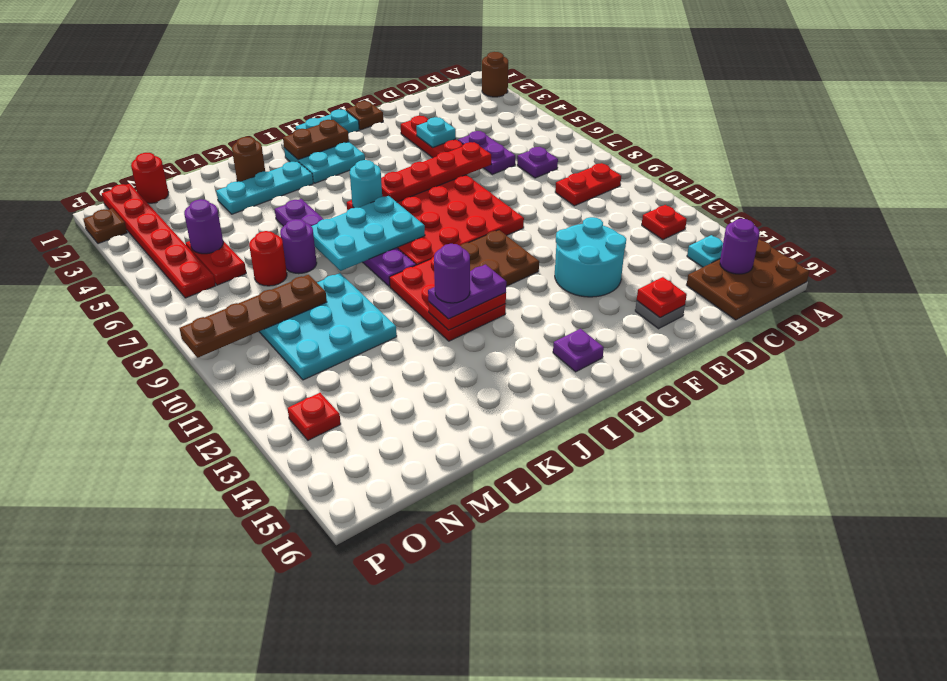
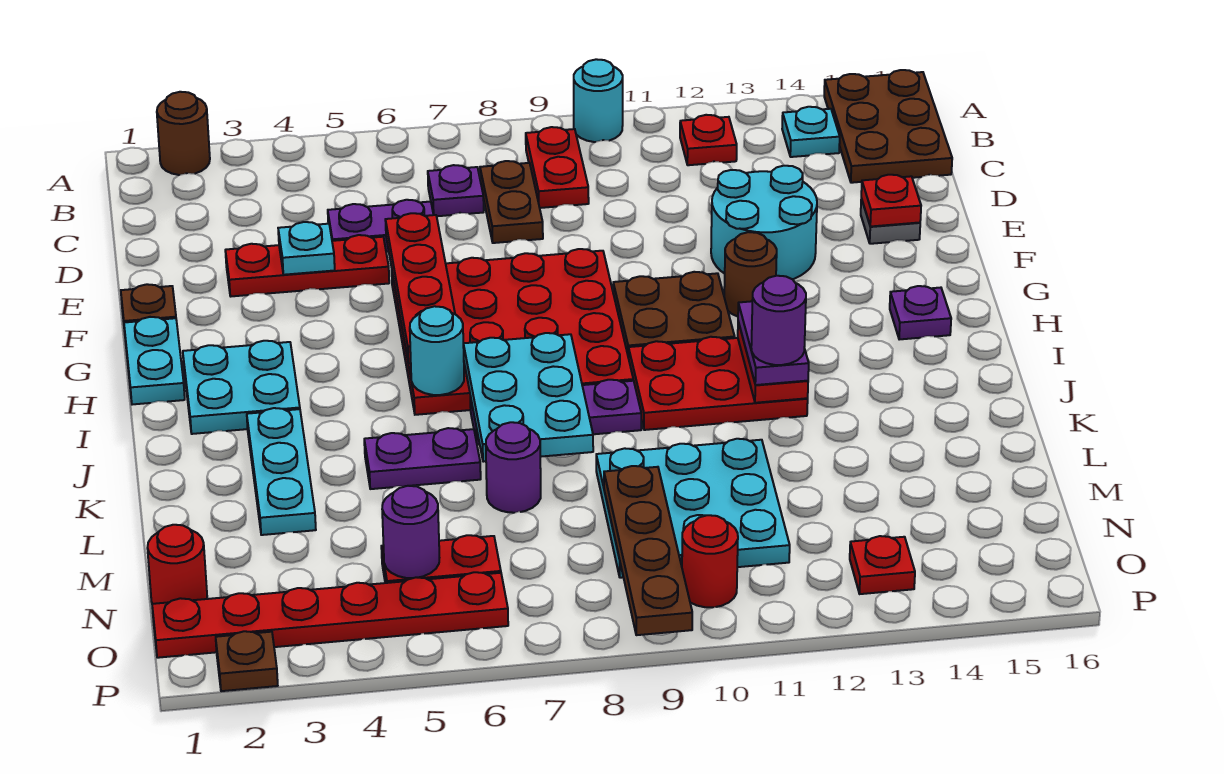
none -> cyan 1x1 round brick [574,59,623,142]
purple 1x1 round brick [720,219,760,274] -> none
brown 1x2 plate [283,120,349,160] -> brown 1x2 plate moved to [480,161,543,243]
brown 1x1 round brick [232,137,265,182] -> brown 1x1 round brick moved to [724,232,777,317]
red 1x1 round brick [249,231,287,286] -> red 1x1 round brick moved to [682,515,738,607]

